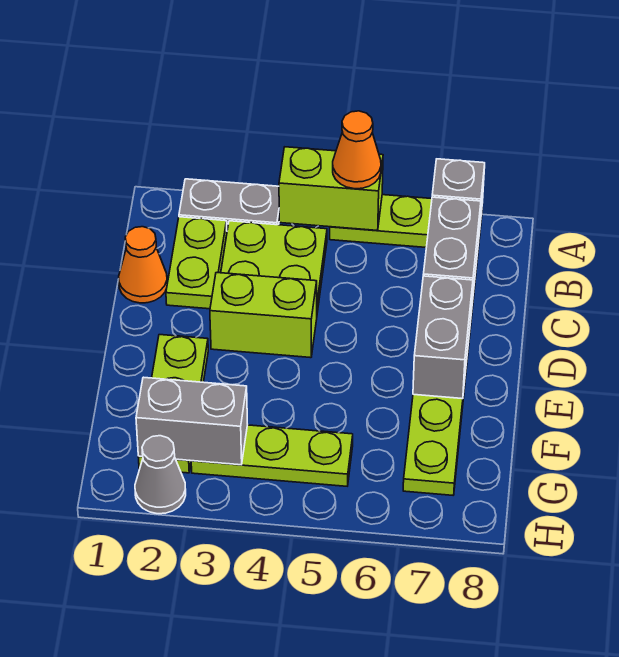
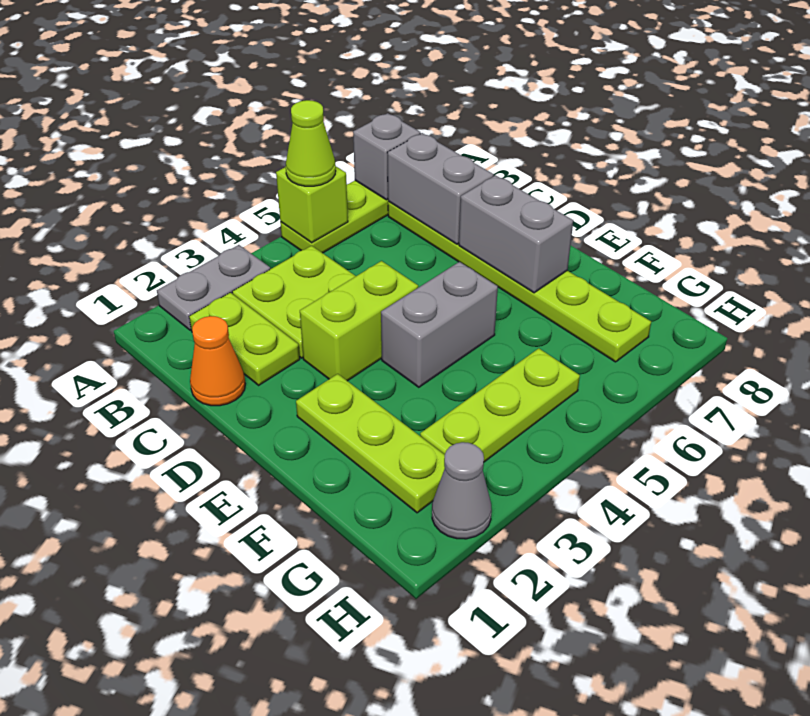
lime 1x2 brick [279,147,383,230] -> lime 1x1 brick [276,167,348,243]
orange 1x1 cone [333,111,381,189] -> lime 1x1 cone [286,100,336,186]
grey 1x2 brick [136,377,247,465] -> grey 1x2 brick moved to [381,262,498,387]

